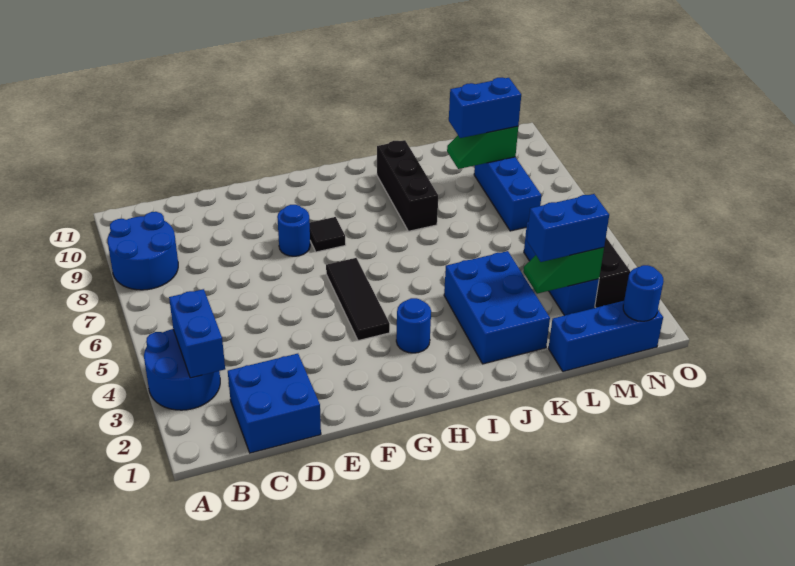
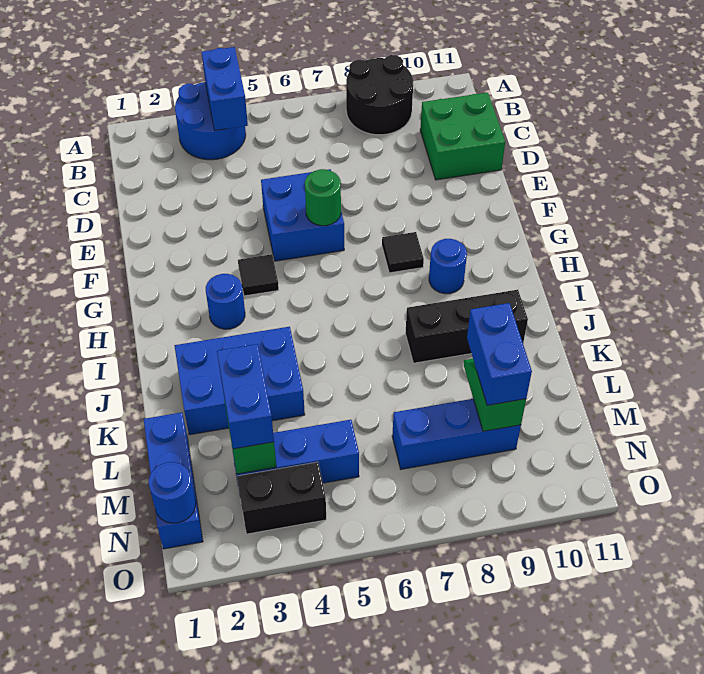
blue 2x2 round brick [108,212,178,290] -> black 2x2 round brick [346,55,413,135]
blue 1x2 brick [169,289,225,378] -> blue 1x2 brick turned to [202,47,248,130]
blue 2x2 brick [228,354,321,453] -> blue 2x2 brick moved to [261,169,344,261]
none -> green 2x2 brick [420,93,505,180]
none -> green 1x1 round brick [305,169,341,226]
blue 1x1 round brick [277,205,310,256] -> blue 1x1 round brick moved to [429,239,467,294]
black 1x3 tile [326,258,390,341] -> black 1x1 tile [238,254,279,296]

